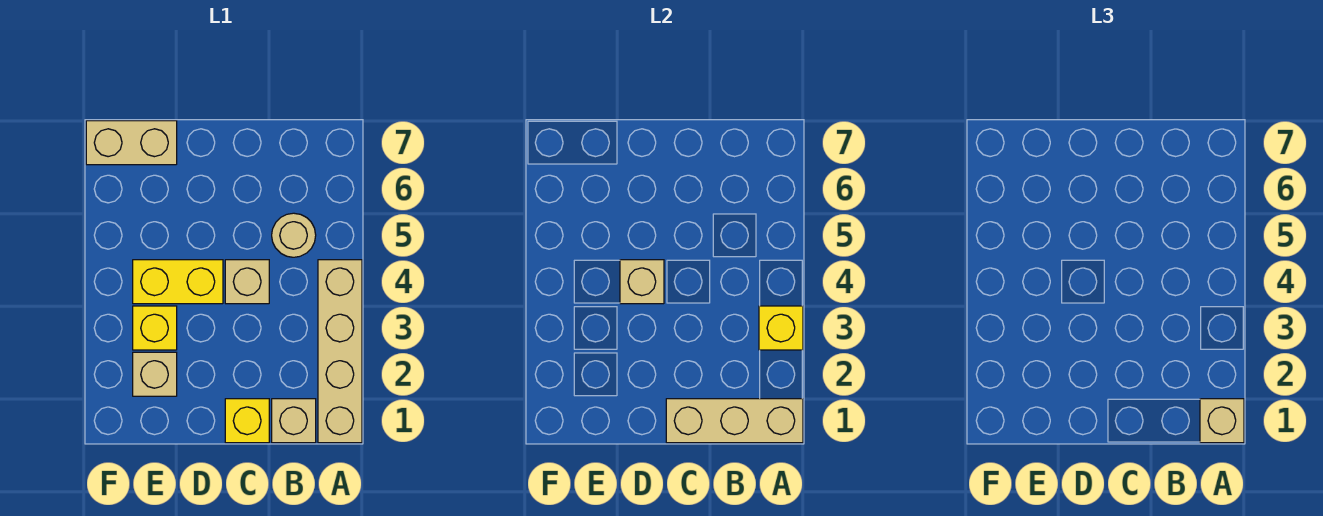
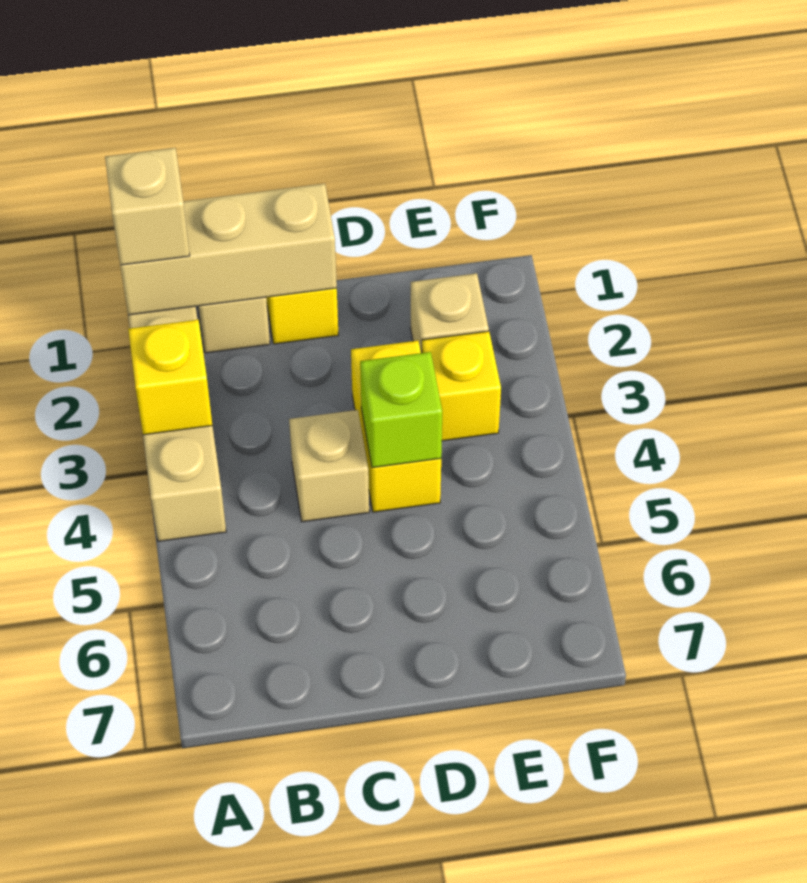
tan 1x1 round brick [272,213,316,257] -> none
yellow 1x2 brick [133,260,223,304] -> yellow 1x2 brick turned to [351,341,441,512]
tan 1x1 brick [620,260,664,304] -> lime 1x1 brick [360,352,442,468]
tan 1x2 brick [86,121,177,165] -> none

